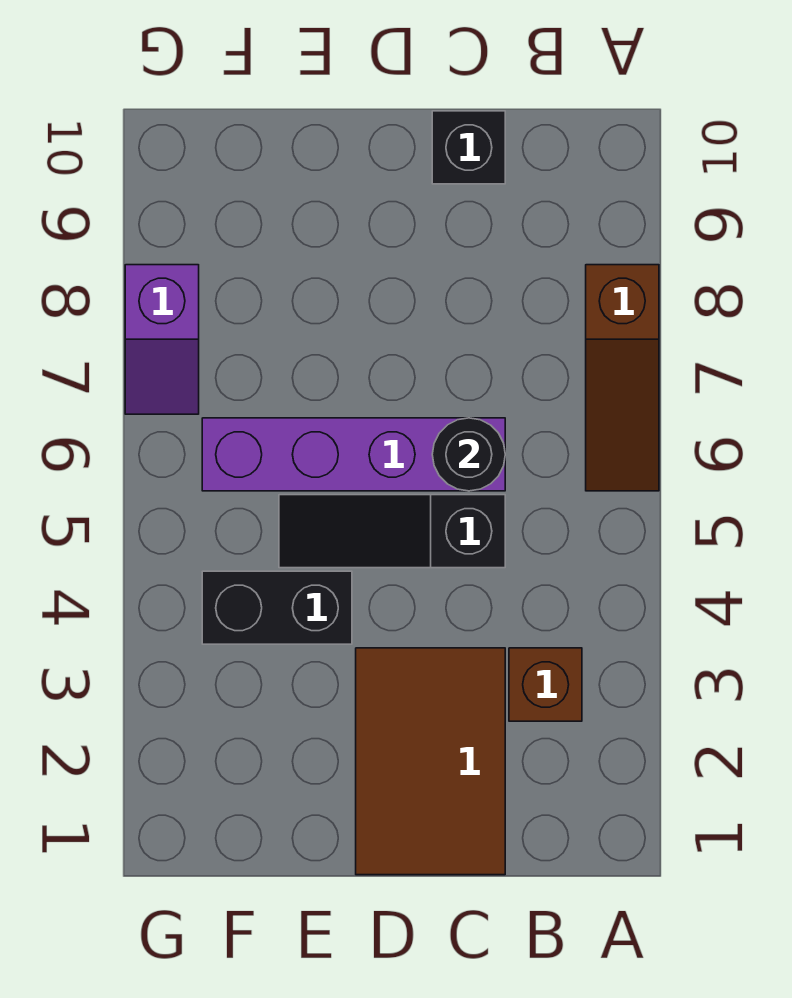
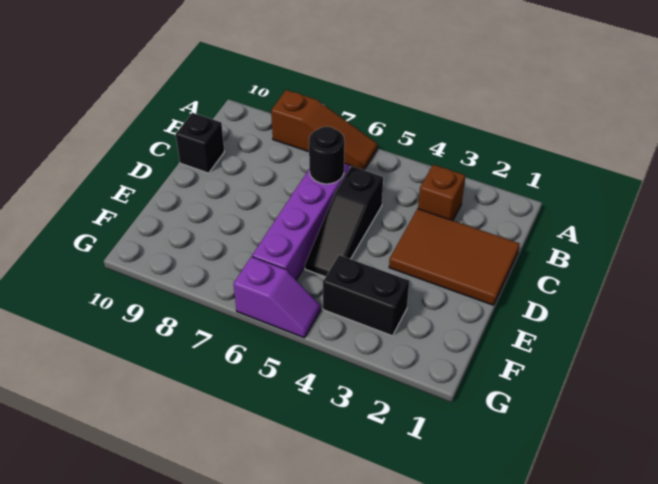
black 1x2 brick [202,571,352,644] -> black 1x2 brick turned to [323,255,409,336]
purple 1x2 slope [125,265,199,414] -> purple 1x2 slope moved to [233,257,321,338]

